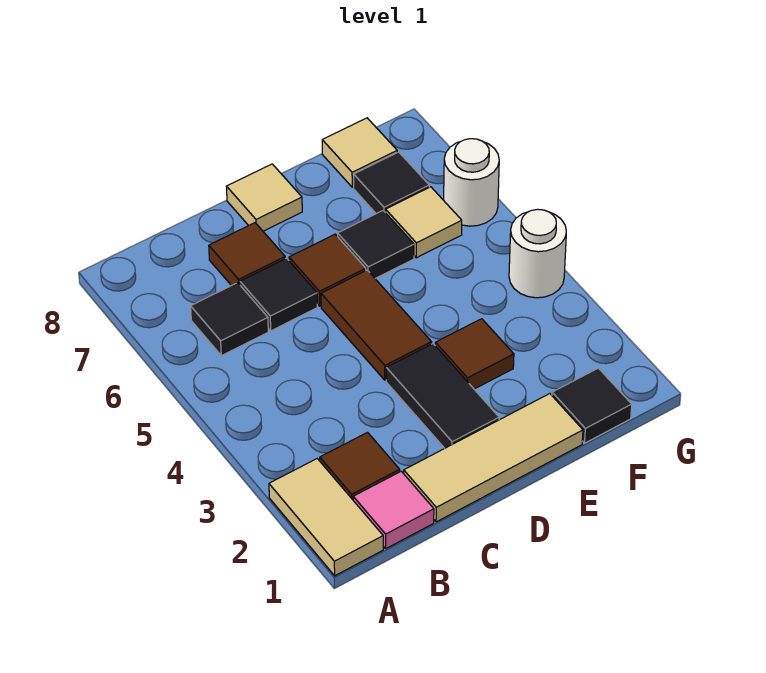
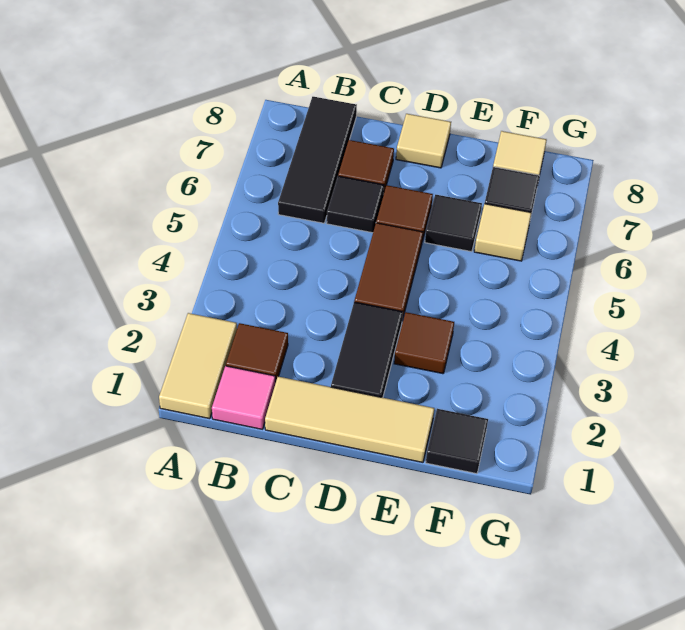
black 1x1 tile [191,283,268,356] -> black 1x3 tile [278,97,357,223]
white 1x1 round brick [509,209,566,298] -> none
white 1x1 round brick [444,139,499,226] -> none

